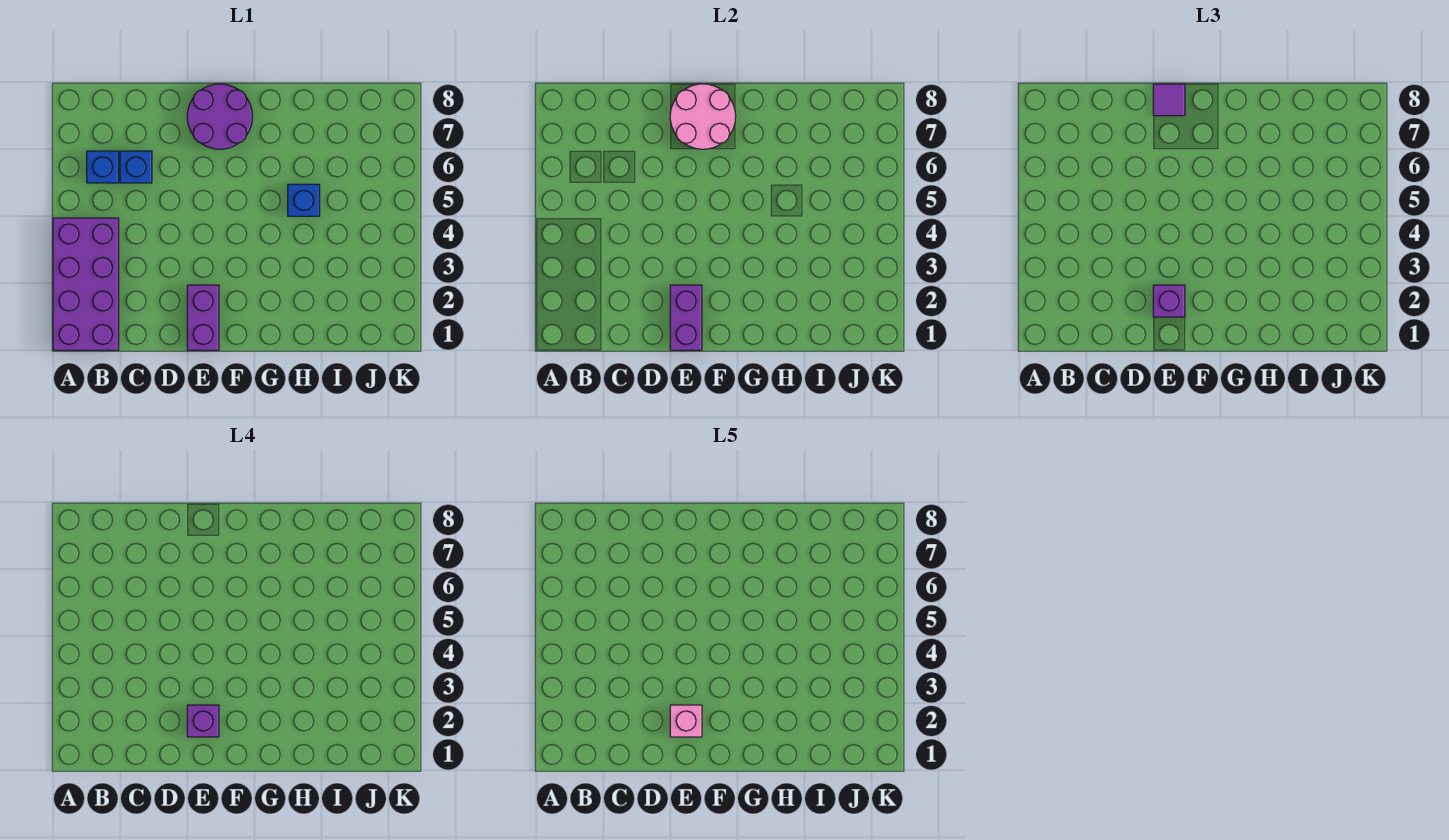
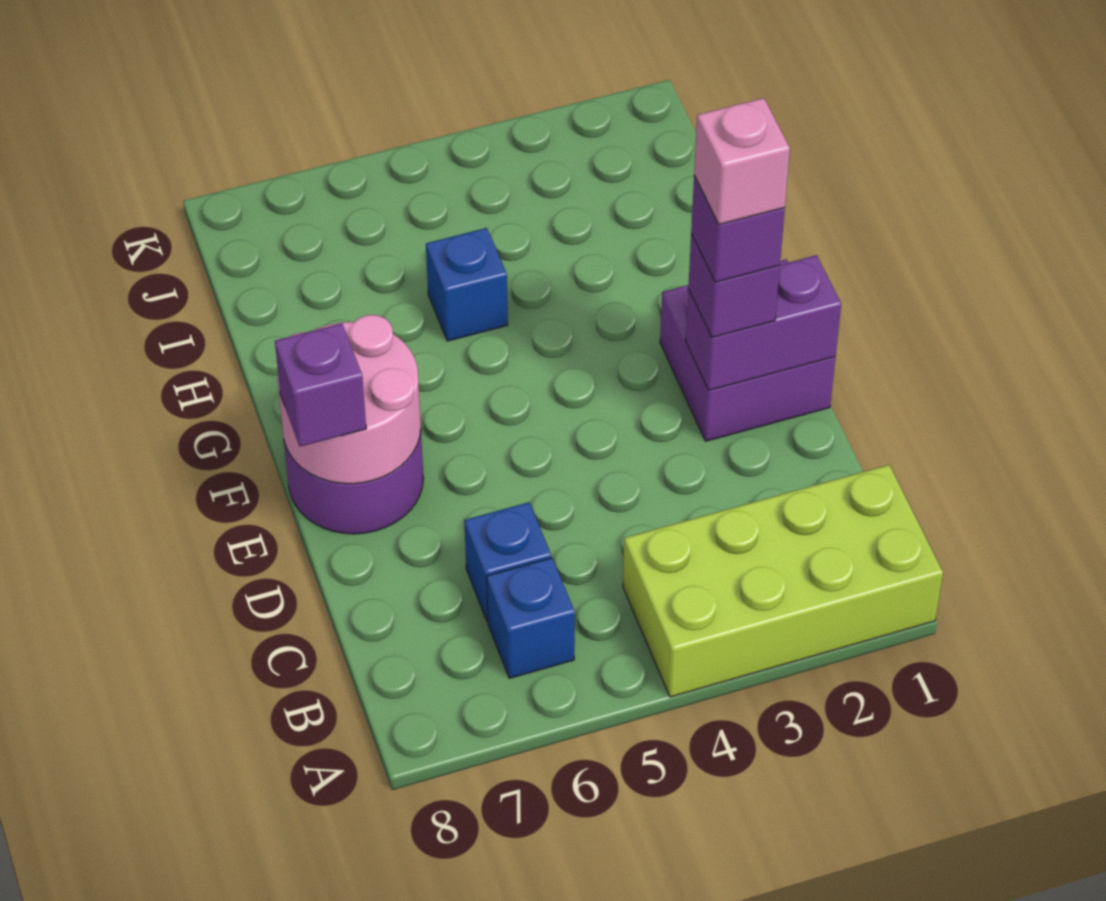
purple 2x4 brick [53,218,119,350] -> lime 2x4 brick [623,465,943,697]
purple 1x2 brick [187,285,219,350] -> purple 2x2 brick [660,259,835,441]
purple 1x1 tile [1153,84,1185,116] -> purple 1x1 brick [275,323,366,447]

